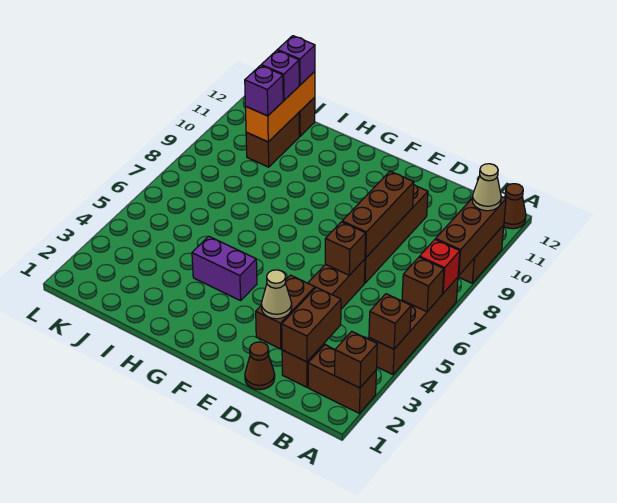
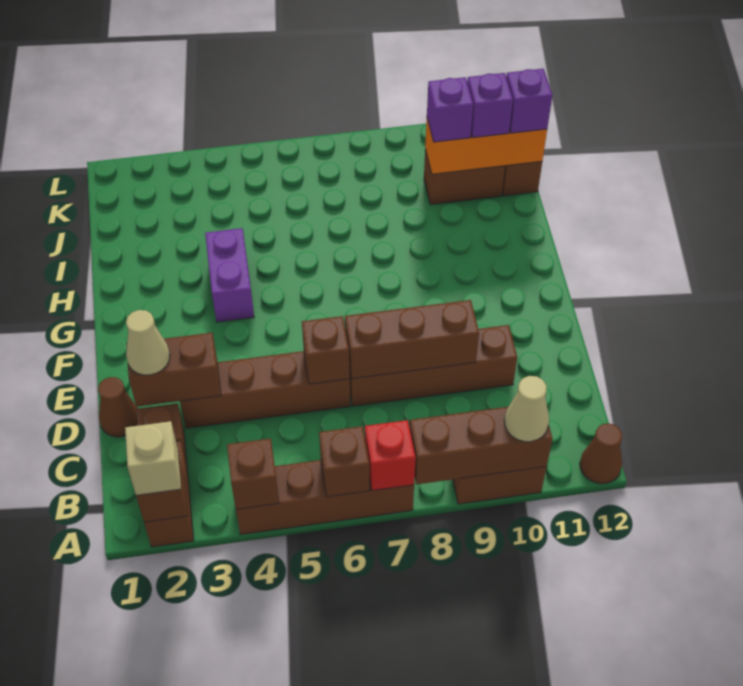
none -> tan 1x1 brick [125,421,181,495]
brown 1x2 brick [282,287,341,362] -> none

